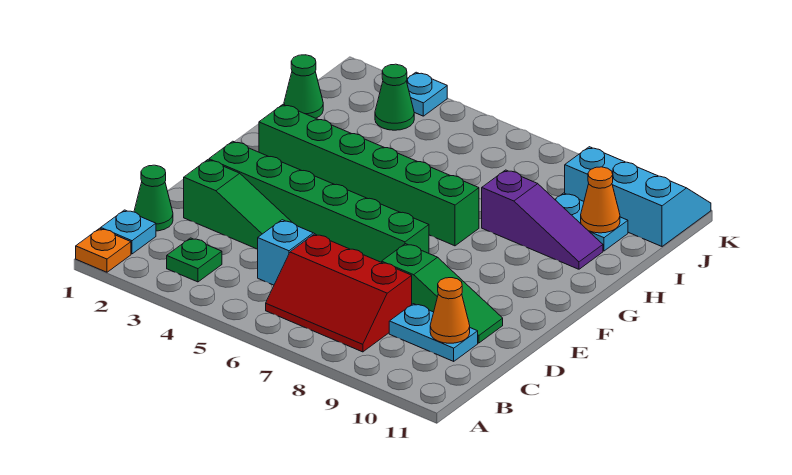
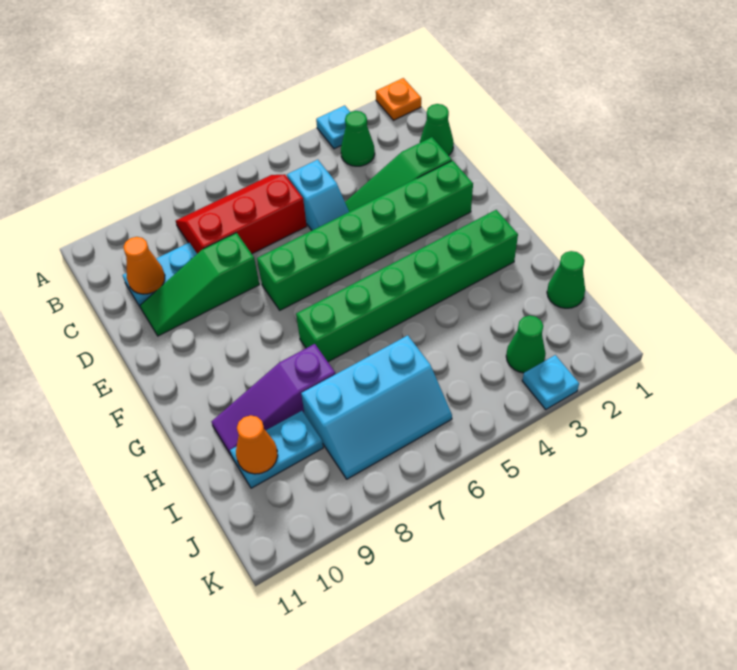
cyan 1x1 plate [101,210,156,254] -> cyan 1x1 plate moved to [316,105,350,149]
green 1x1 plate [167,238,222,282] -> green 1x1 cone [341,111,375,166]
cyan 2x3 slope [565,147,711,246] -> cyan 2x3 slope moved to [301,335,452,479]

